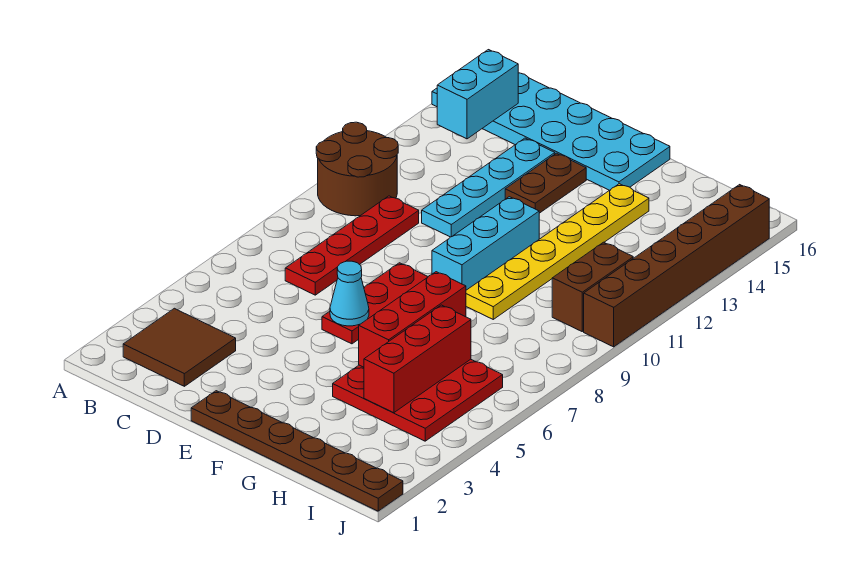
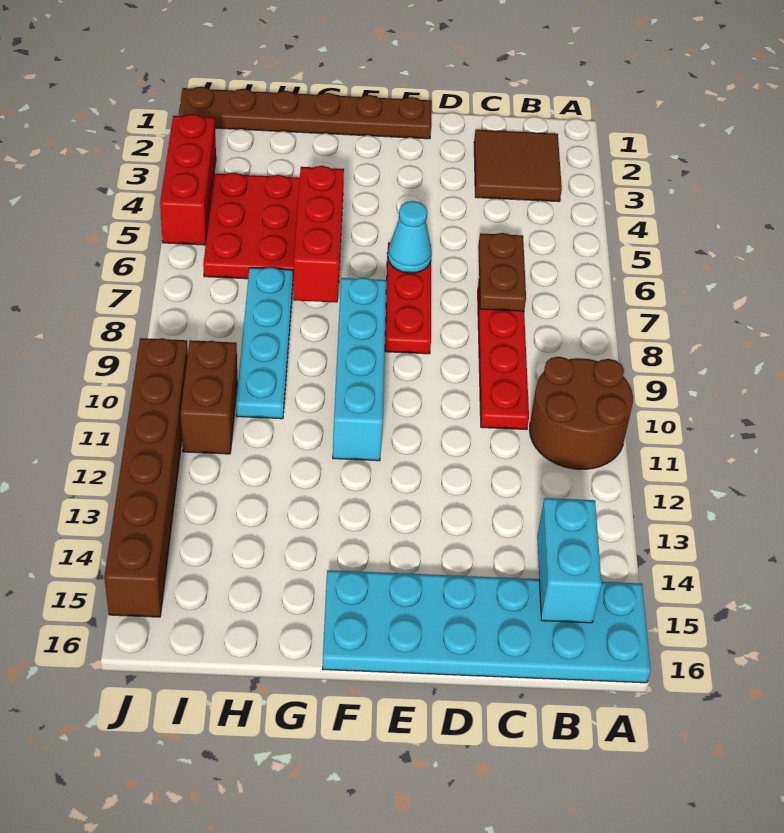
cyan 1x4 plate [422,138,555,237] -> cyan 1x4 plate moved to [236,267,293,419]
brown 1x2 plate [505,153,586,213] -> brown 1x2 plate moved to [478,233,526,311]
cyan 1x3 brick [432,197,539,290] -> cyan 1x4 brick [333,278,386,461]
yellow 1x6 plate [466,184,649,319] -> none
red 1x3 brick [364,305,471,413] -> red 1x3 brick moved to [160,114,216,245]

